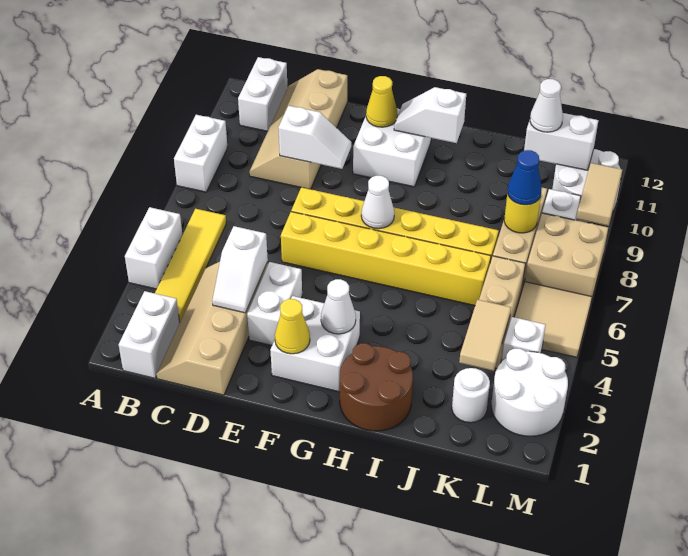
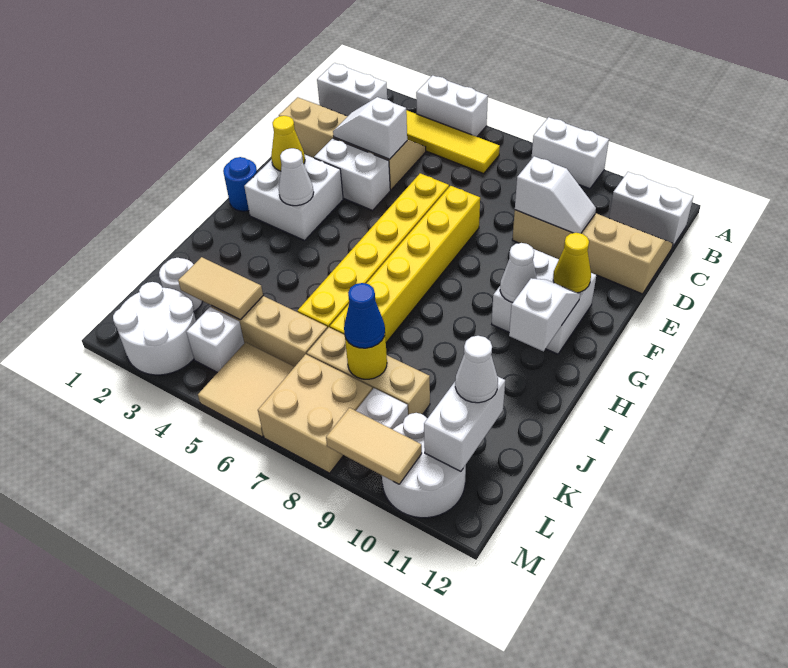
white 1x2 slope [278,106,351,169] -> white 1x2 slope turned to [515,156,596,233]
none -> blue 1x1 round brick [223,157,257,211]
white 1x1 cone [361,176,394,229] -> white 1x1 cone moved to [500,243,537,302]
brown 2x2 round brick [340,343,413,431] -> none

